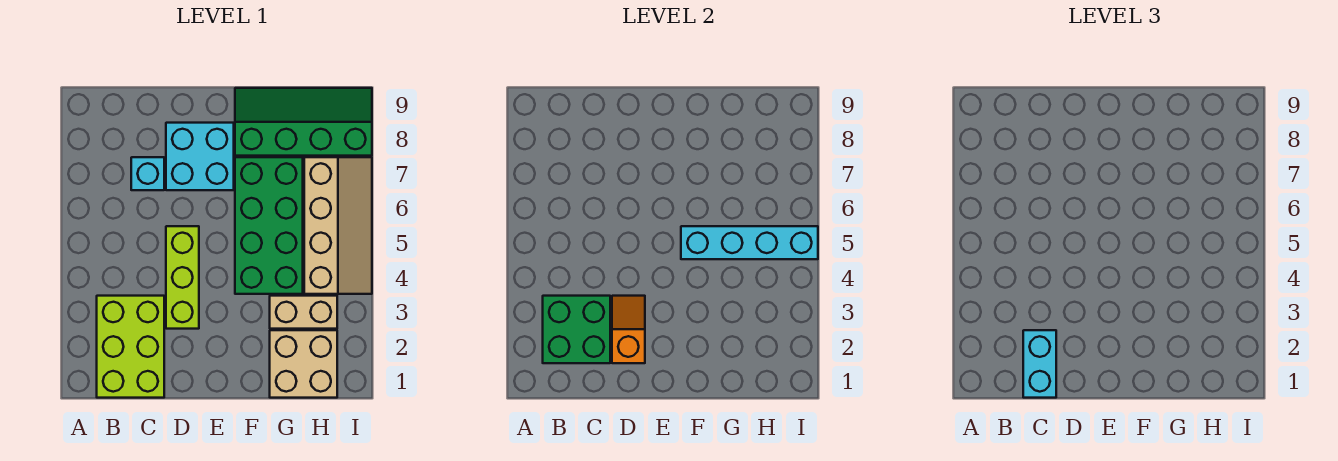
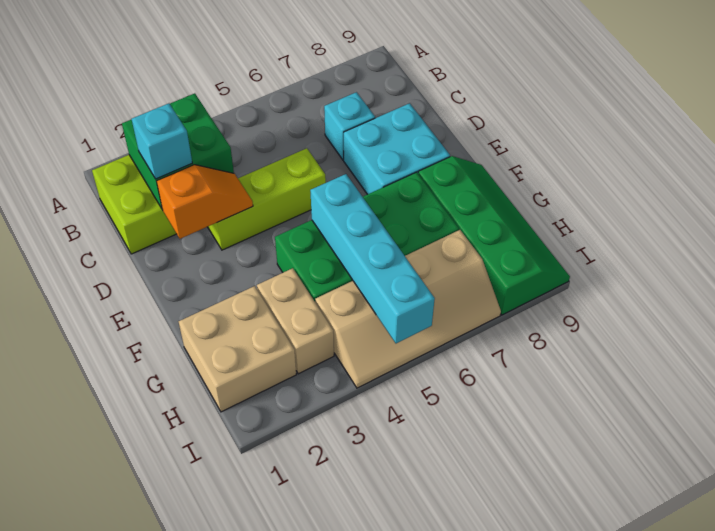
cyan 1x2 brick [1023,330,1056,398] -> cyan 1x1 brick [132,103,192,179]

